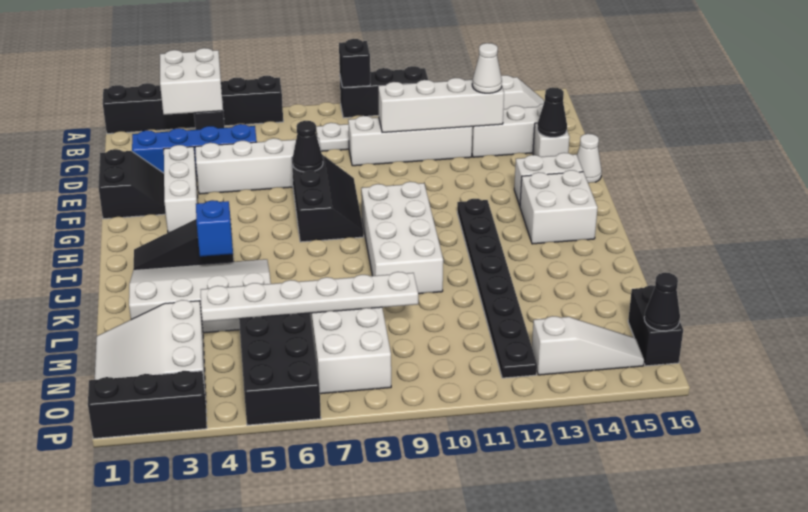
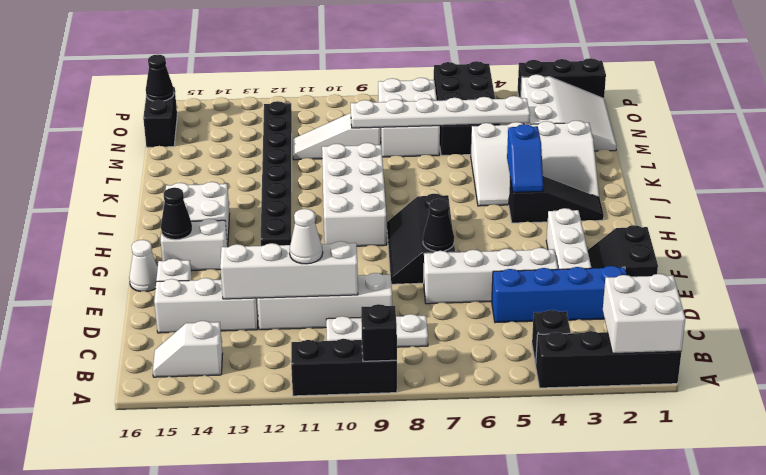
black 1x6 brick [103,76,283,134] -> black 1x4 brick [536,331,681,388]
white 2x2 brick [160,48,223,115] -> white 2x2 brick moved to [603,274,686,354]
white 1x1 cone [472,43,502,93] -> white 1x1 cone moved to [290,209,323,264]
black 1x1 cone [537,87,567,137] -> black 1x1 cone moved to [161,188,192,240]
white 1x3 slope [532,316,644,375] -> white 1x3 slope moved to [293,113,380,160]

